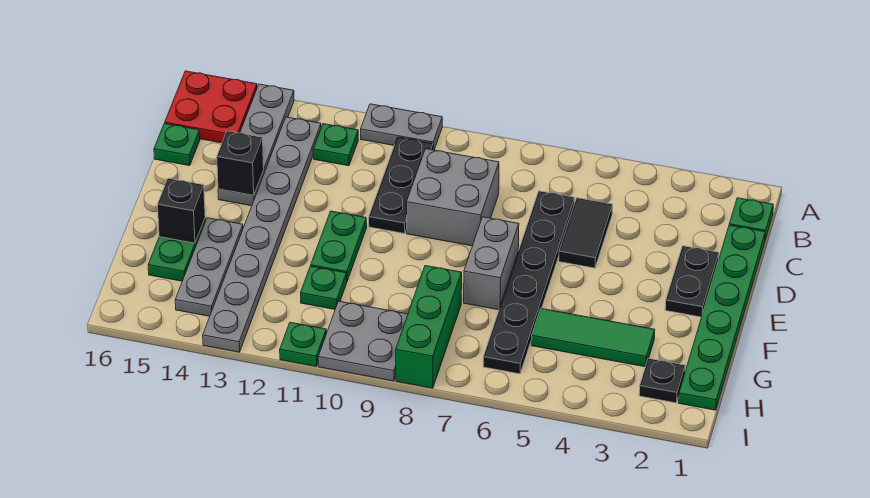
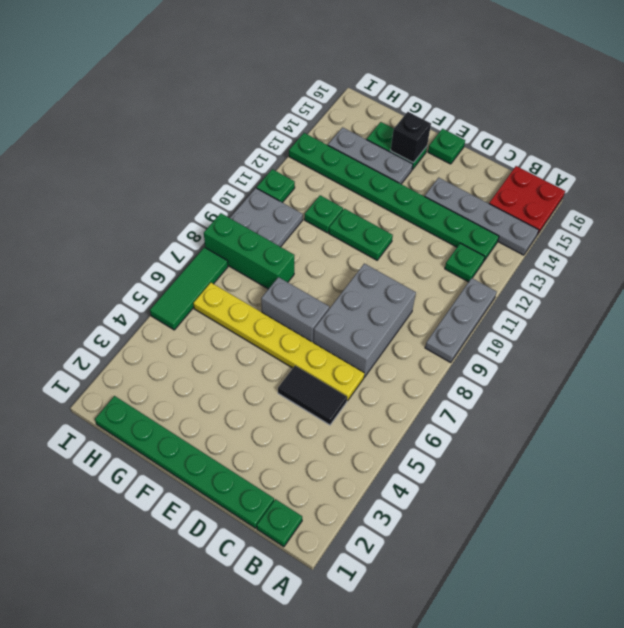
grey 1x2 plate [361,104,442,150] -> grey 1x3 plate [425,278,496,363]
black 1x3 plate [369,137,433,234] -> none
grey 1x8 plate [203,117,321,352] -> green 1x8 plate [289,133,499,262]
black 1x6 plate [483,191,575,374] -> yellow 1x6 plate [193,283,364,401]
grey 2x2 brick [406,149,499,246] -> grey 2x3 brick [313,264,416,377]
green 1x1 plate [154,124,200,166] -> green 1x1 plate moved to [428,129,465,164]
black 1x2 plate [665,246,719,317] -> none
black 1x1 brick [217,131,264,195] -> none
green 1x3 tile [531,308,655,367] -> green 1x3 tile moved to [150,247,228,330]
black 1x1 plate [639,358,685,403] -> none

